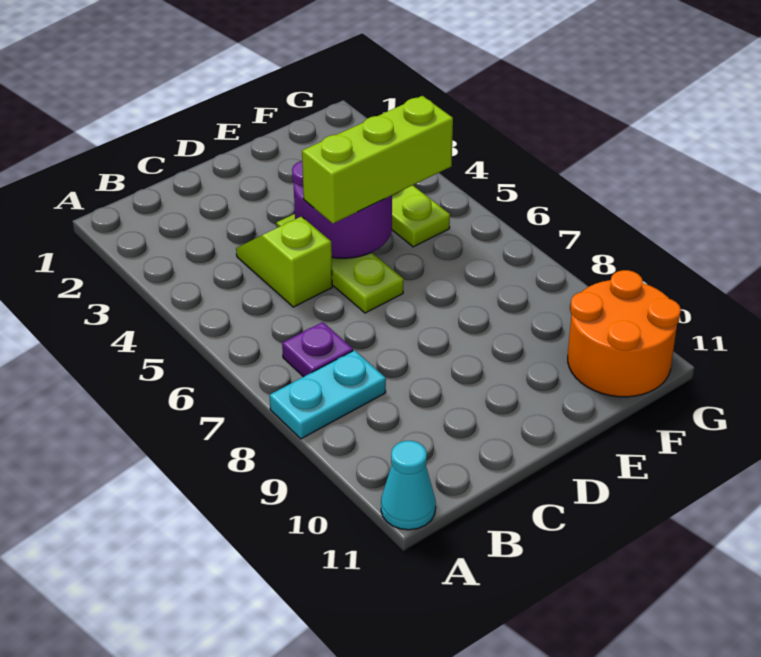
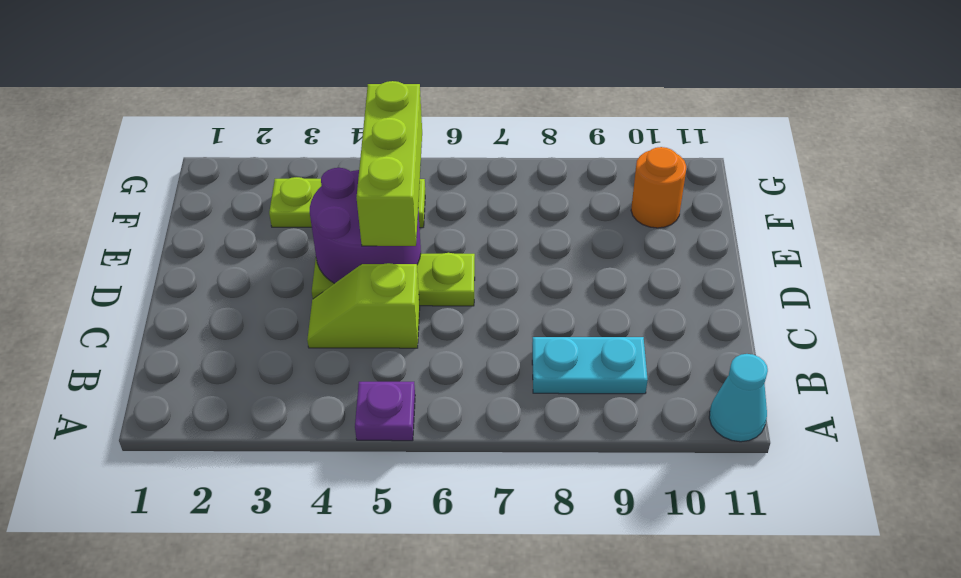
cyan 1x2 plate [270,350,386,439] -> cyan 1x2 plate turned to [532,337,648,394]
purple 1x1 plate [282,322,353,377] -> purple 1x1 plate moved to [355,382,415,441]
orange 2x2 round brick [568,270,681,397] -> orange 1x1 round brick [631,147,686,228]

